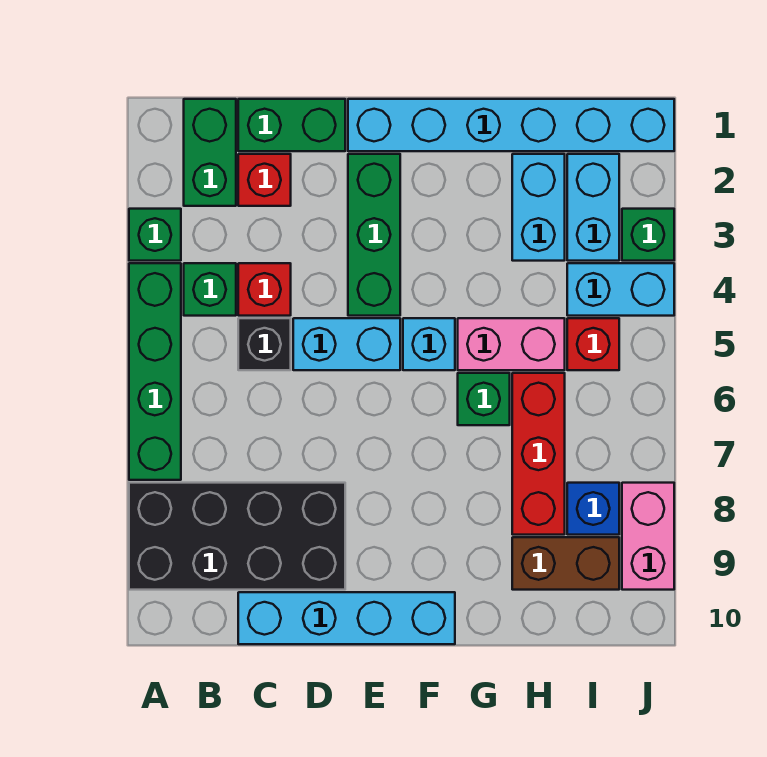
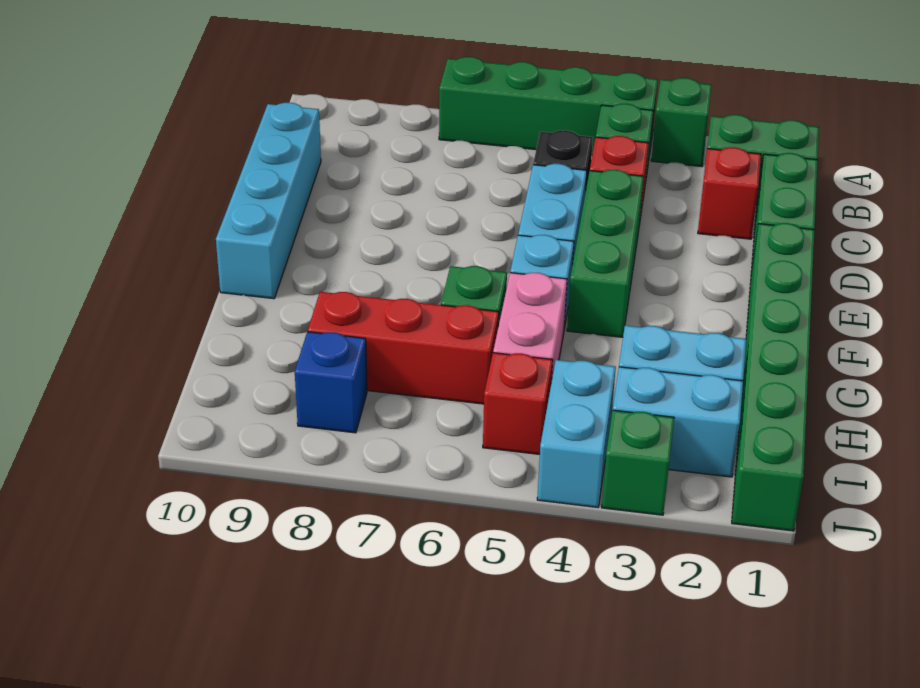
black 2x4 brick [129,483,345,590] -> none
cyan 1x6 brick [348,99,674,151] -> green 1x6 brick [732,223,815,531]
green 1x3 brick [348,154,400,316] -> green 1x3 brick turned to [567,170,644,337]
brown 1x2 brick [512,537,619,590] -> none
pink 1x2 brick [622,483,674,590] -> none

